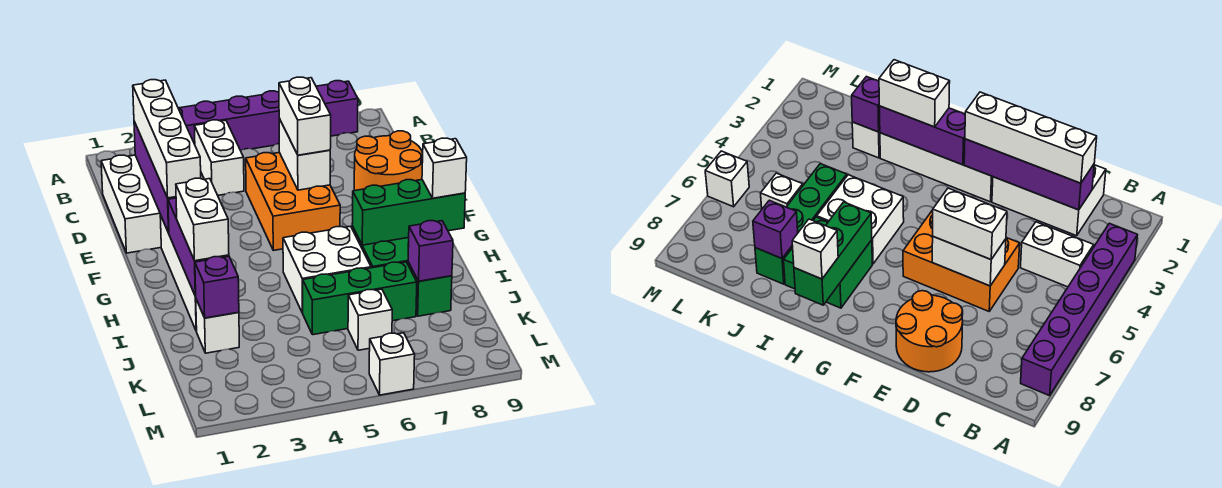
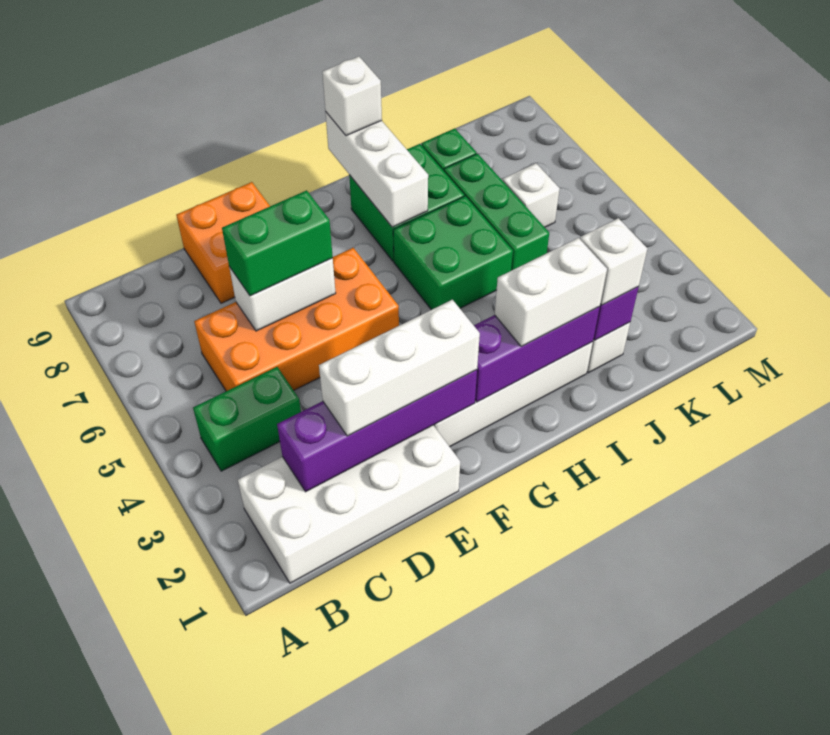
purple 1x6 brick [178,81,358,151] -> none
white 1x2 brick [194,120,244,195] -> green 1x2 brick [193,367,301,471]
white 2x3 brick [101,155,161,253] -> white 2x4 brick [238,425,460,583]
white 1x4 brick [133,80,201,198] -> white 1x3 brick [319,300,480,436]
orange 2x3 brick [246,153,340,250] -> orange 2x4 brick [194,248,399,391]
white 1x2 brick [279,77,331,155] -> green 1x2 brick [222,190,333,296]
orange 2x2 round brick [354,131,423,190] -> orange 2x2 brick [176,182,270,303]
white 2x2 brick [283,226,371,313] -> green 2x2 brick [393,196,513,310]
green 1x3 brick [352,180,465,245] -> white 1x3 brick [325,112,428,227]
purple 1x1 brick [408,221,453,281] -> none
white 1x1 brick [369,333,415,395] -> white 1x1 brick moved to [580,218,647,305]

